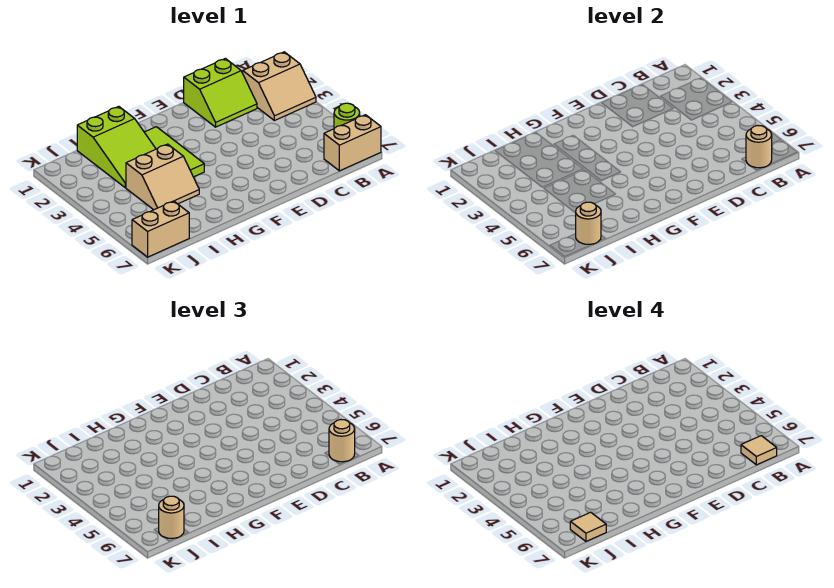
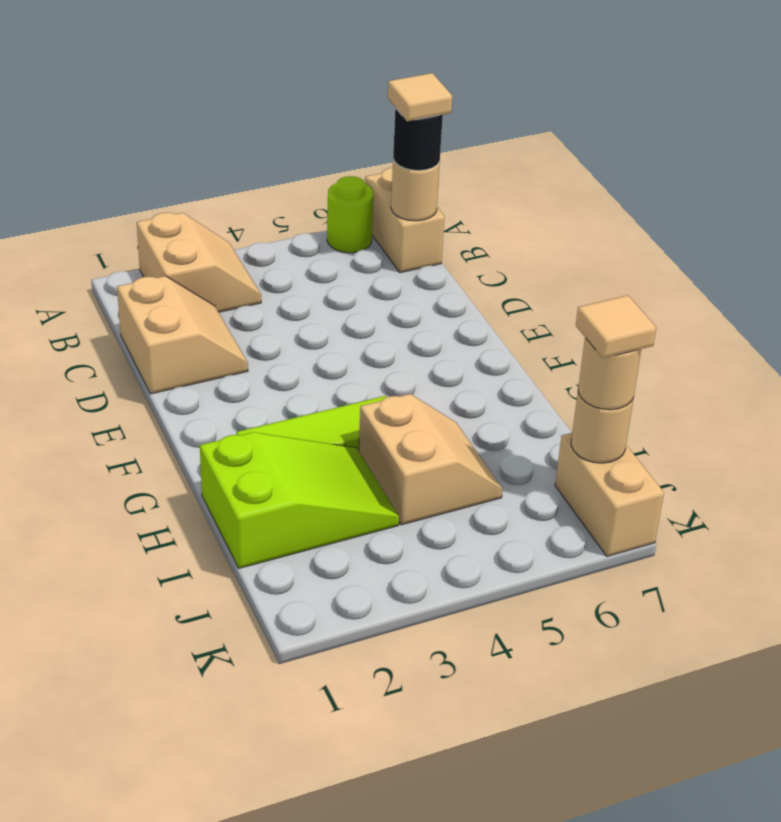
tan 1x1 round brick [329,420,355,462] -> black 1x1 round brick [393,108,443,170]
lime 2x2 slope [184,58,257,127] -> tan 2x2 slope [117,276,248,394]

